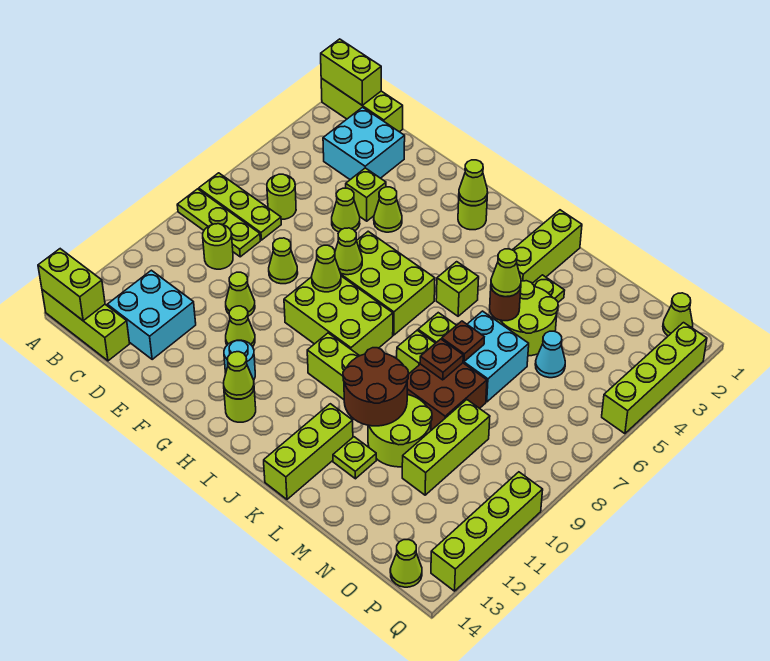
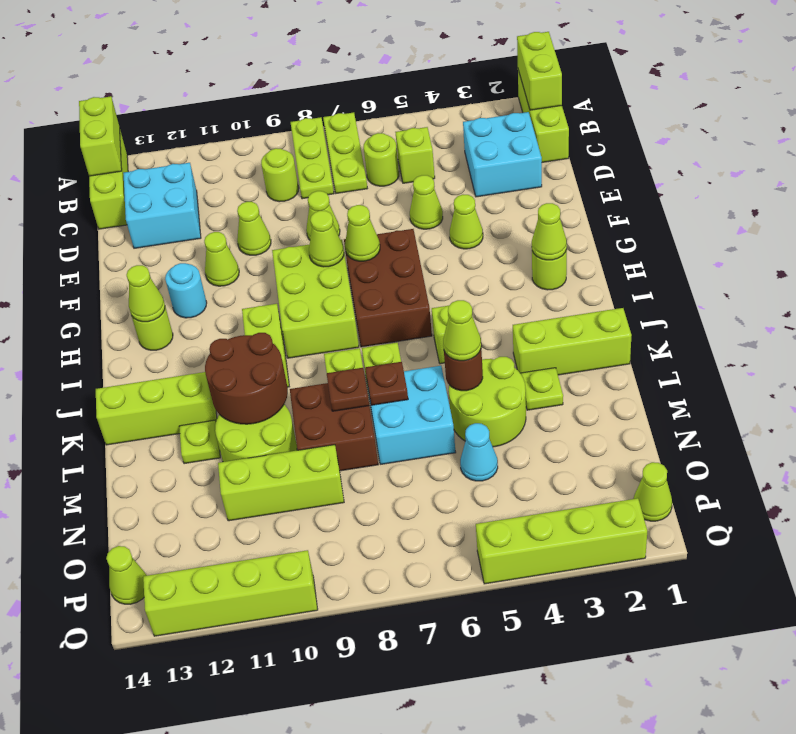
lime 1x1 brick [346,168,386,221] -> lime 1x1 brick moved to [395,127,435,183]
lime 2x3 brick [341,231,435,335] -> brown 2x3 brick [344,229,432,347]

